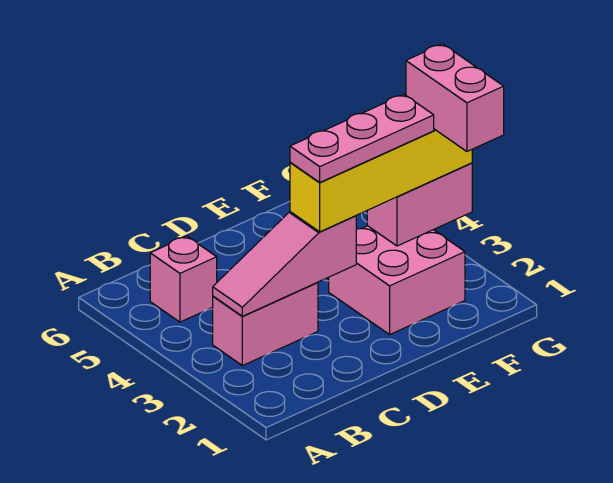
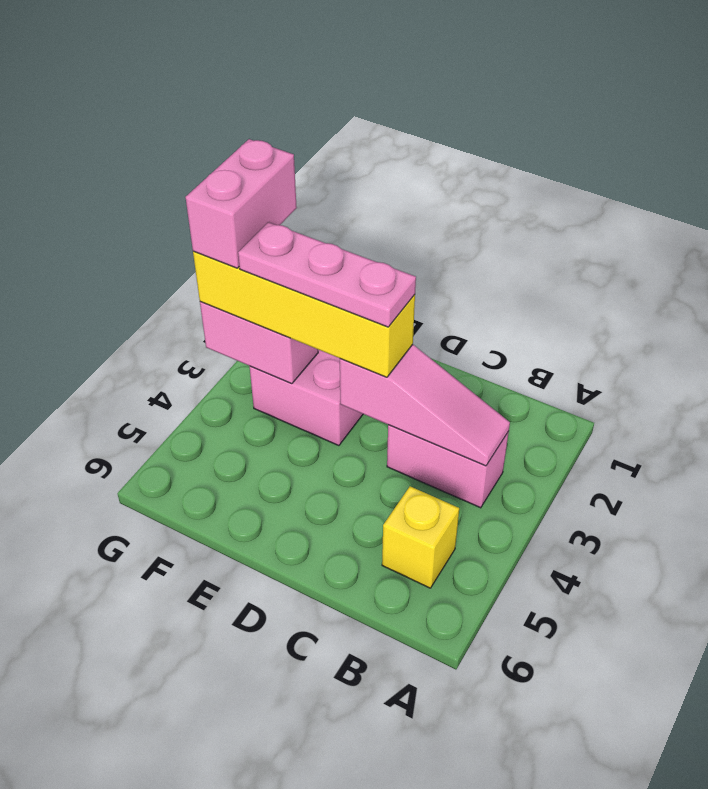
pink 1x1 brick [150,236,217,322] -> yellow 1x1 brick [382,486,459,588]

